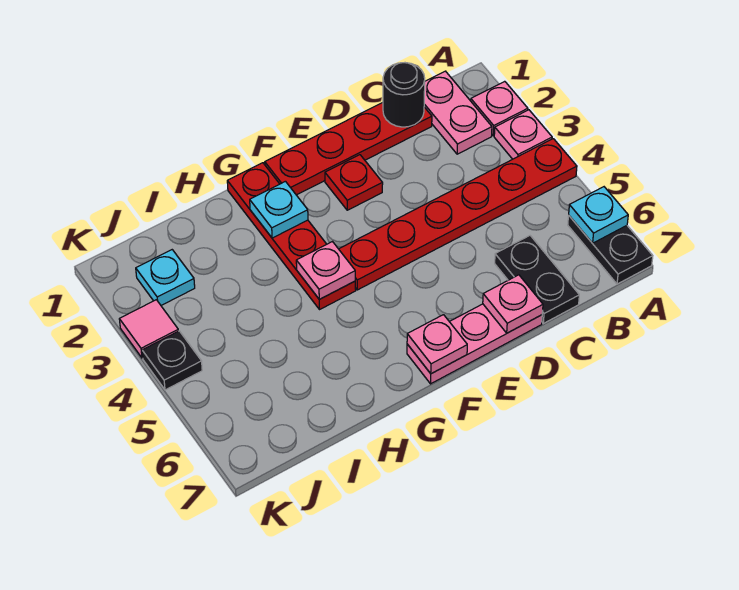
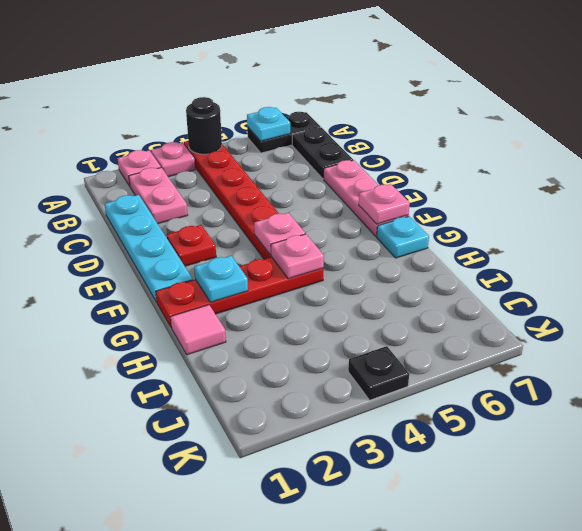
pink 1x2 plate [424,71,492,154] -> pink 1x2 plate turned to [129,168,188,224]
red 1x4 plate [265,103,432,195] -> cyan 1x4 plate [105,195,193,302]
black 1x1 round brick [383,63,425,127] -> black 1x1 round brick moved to [186,97,222,154]
black 1x2 plate [495,236,579,323] -> black 1x2 plate turned to [292,127,353,179]
pink 1x1 plate [483,275,543,333] -> pink 1x1 plate moved to [254,213,305,255]
cyan 1x1 plate [136,250,195,305] -> cyan 1x1 plate moved to [377,216,429,258]
pink 1x1 tile [119,300,178,358] -> pink 1x1 tile moved to [171,305,226,355]

